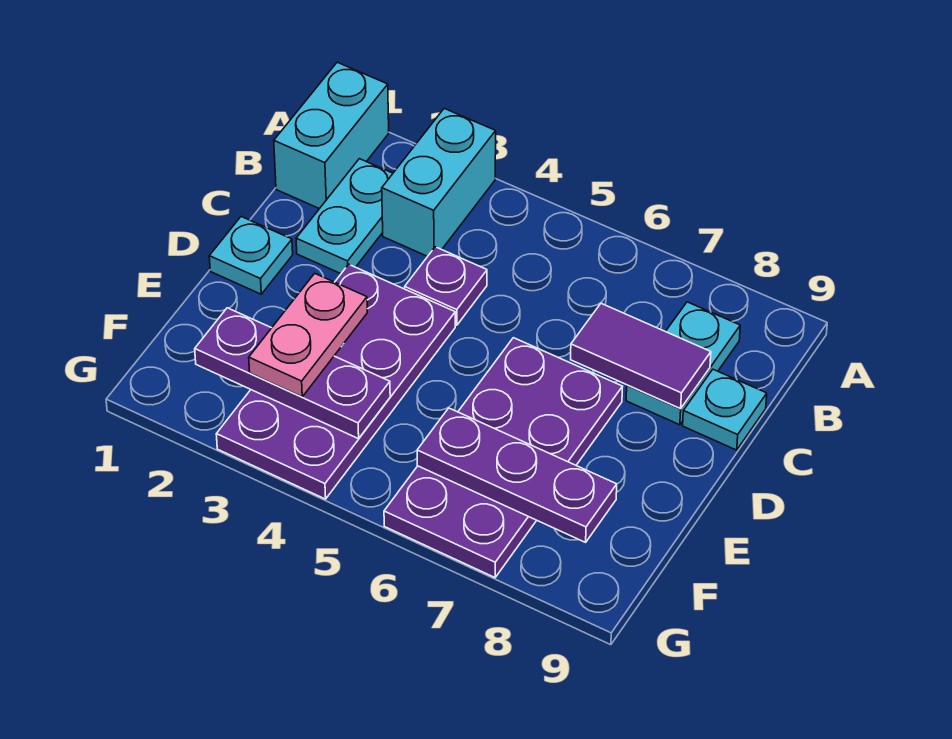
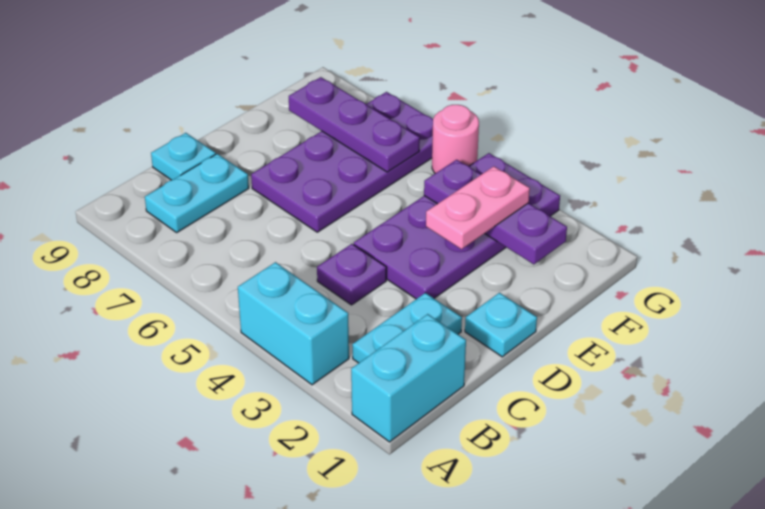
cyan 1x2 brick [382,108,496,256] -> cyan 1x2 brick turned to [238,262,349,385]
purple 1x2 tile [571,303,711,409] -> none
none -> pink 1x1 round brick [432,105,479,173]

